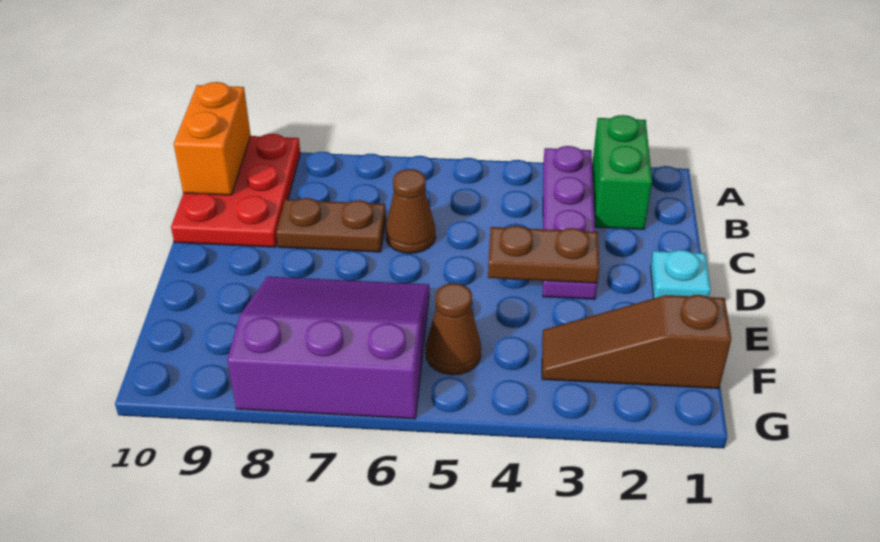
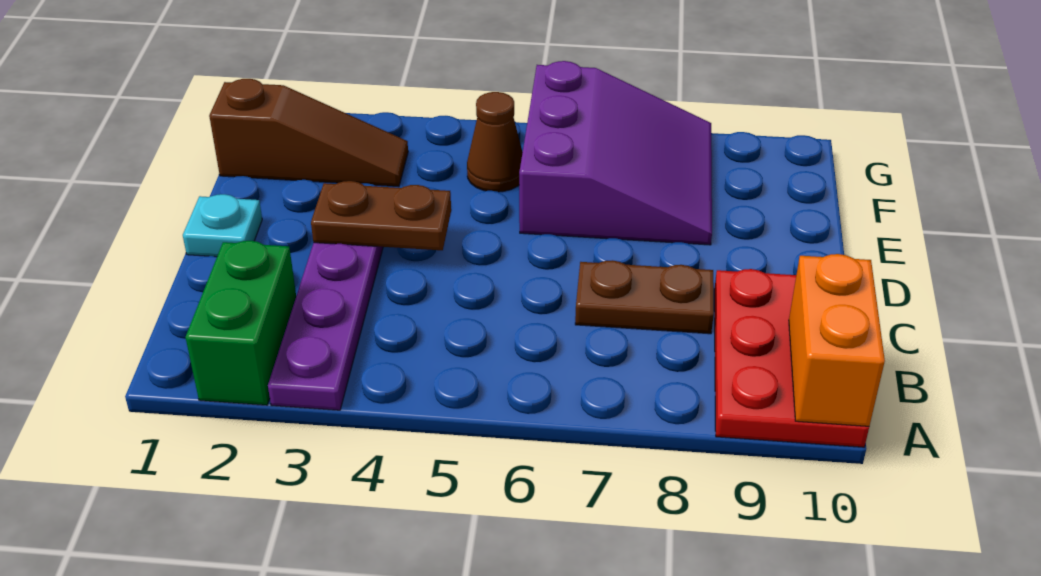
brown 1x1 cone [386,169,436,253] -> none
purple 3x3 slope [227,277,429,419] -> purple 3x3 slope turned to [519,61,712,245]

